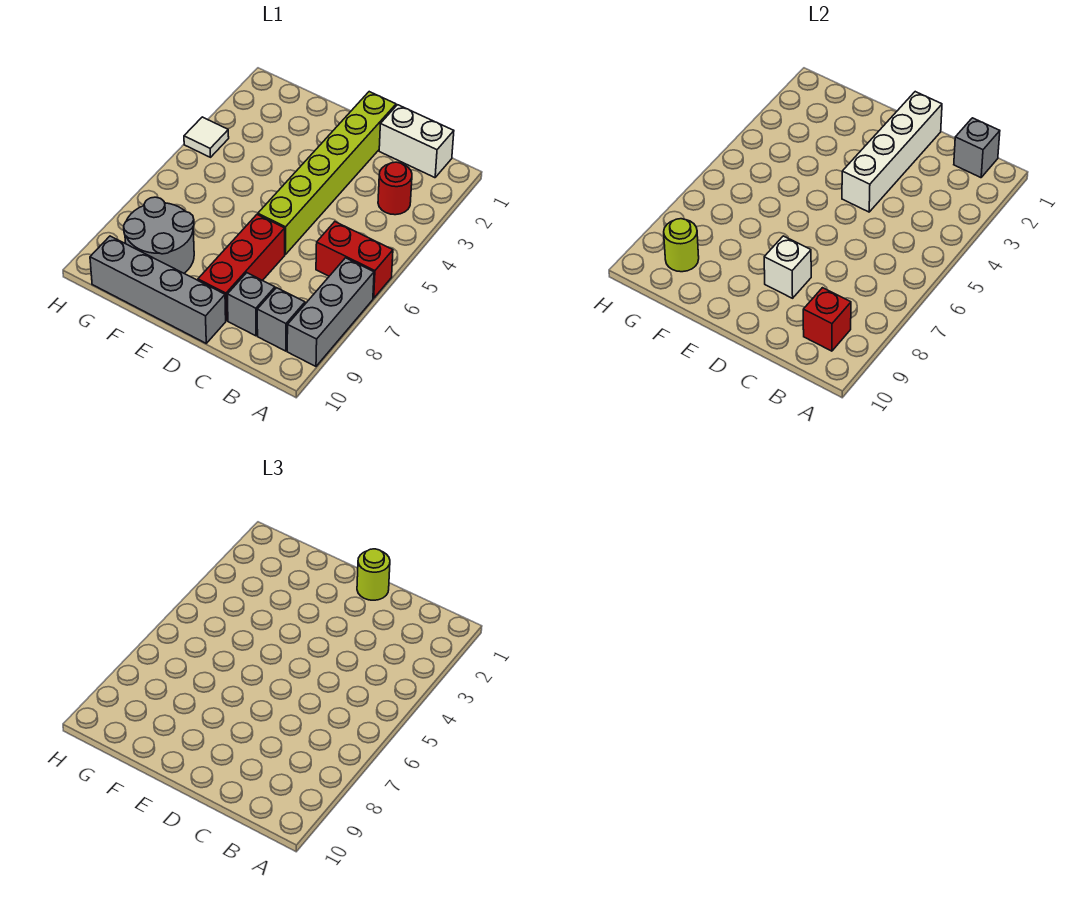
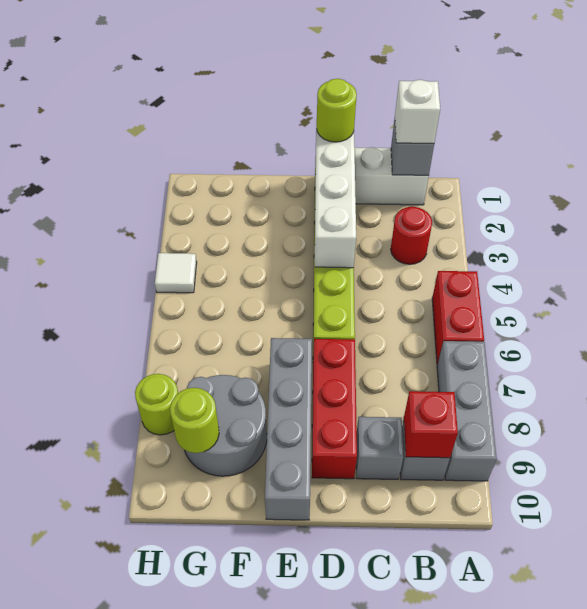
red 1x2 brick [316,222,393,298] -> red 1x2 brick turned to [432,271,484,365]
white 1x1 brick [764,236,811,298] -> white 1x1 brick moved to [395,80,440,144]
grey 1x4 brick [90,236,226,343] -> grey 1x4 brick turned to [265,338,312,520]
none -> lime 1x1 round brick [135,374,178,435]

